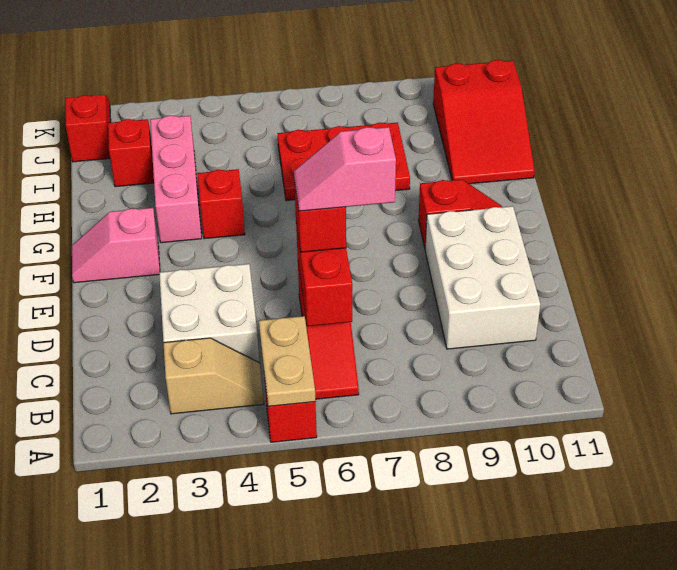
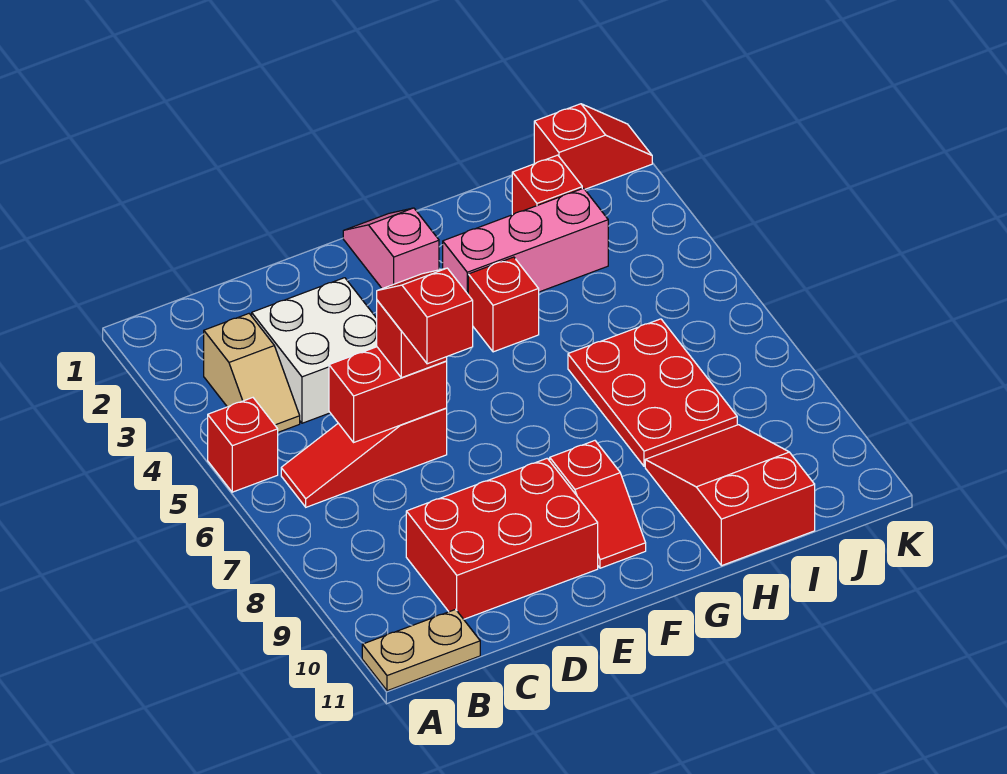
tan 1x2 plate [259,316,315,406] -> tan 1x2 plate moved to [362,609,480,691]
white 2x3 brick [425,206,540,349] -> red 2x3 brick [406,458,598,619]
pink 1x2 slope [294,127,396,211] -> red 1x2 slope [377,268,473,364]
red 2x3 slope [433,60,535,184] -> red 2x3 slope turned to [645,425,815,566]

